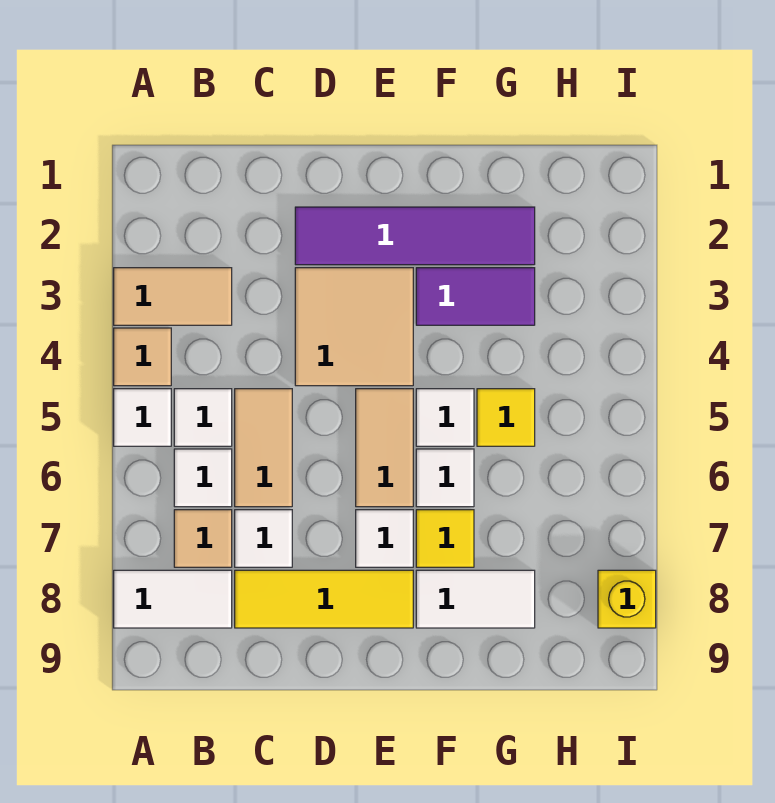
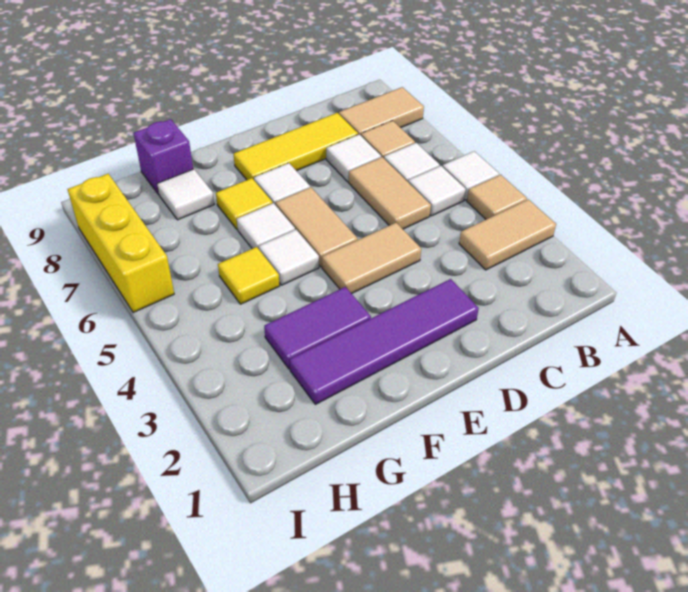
white 1x2 tile [114,570,232,628] -> tan 1x2 tile [339,87,424,135]
tan 2x2 tile [295,268,413,386] -> tan 1x2 tile [322,223,421,294]
white 1x2 tile [416,570,535,628] -> white 1x1 tile [157,169,214,220]
none -> purple 1x1 brick [133,119,193,195]
yellow 1x1 brick [598,570,656,628] -> yellow 1x3 brick [68,174,174,313]

